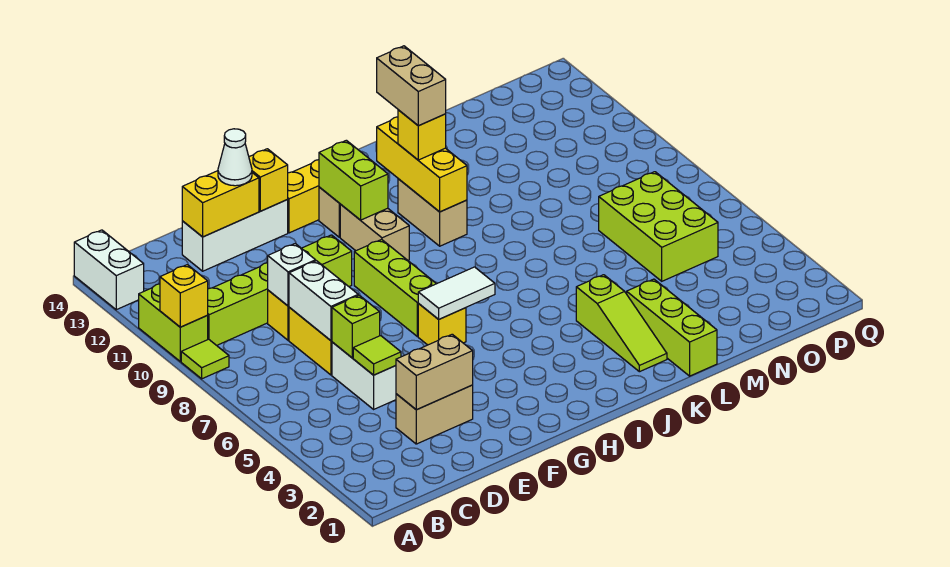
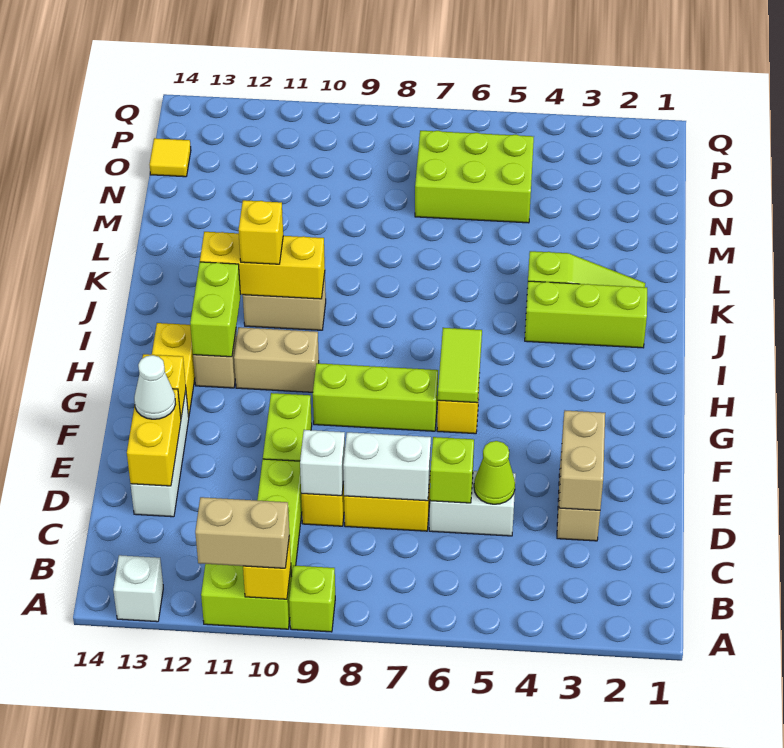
lime 1x1 tile [181,339,229,379] -> lime 1x1 brick [289,565,335,632]
white 1x2 brick [74,230,144,310] -> white 1x1 brick [113,555,163,622]
lime 1x1 tile [353,336,401,375] -> lime 1x1 cone [474,441,515,504]
white 1x2 tile [418,267,495,319] -> lime 1x2 tile [438,328,482,403]
lime 1x2 brick [319,140,388,220] -> lime 1x2 brick turned to [190,262,240,357]
tan 1x2 brick [377,46,446,126] -> tan 1x2 brick moved to [195,497,289,568]
lime 1x3 brick [627,279,717,376] -> lime 1x3 brick moved to [525,281,647,348]
none -> yellow 1x1 tile [150,138,191,177]

